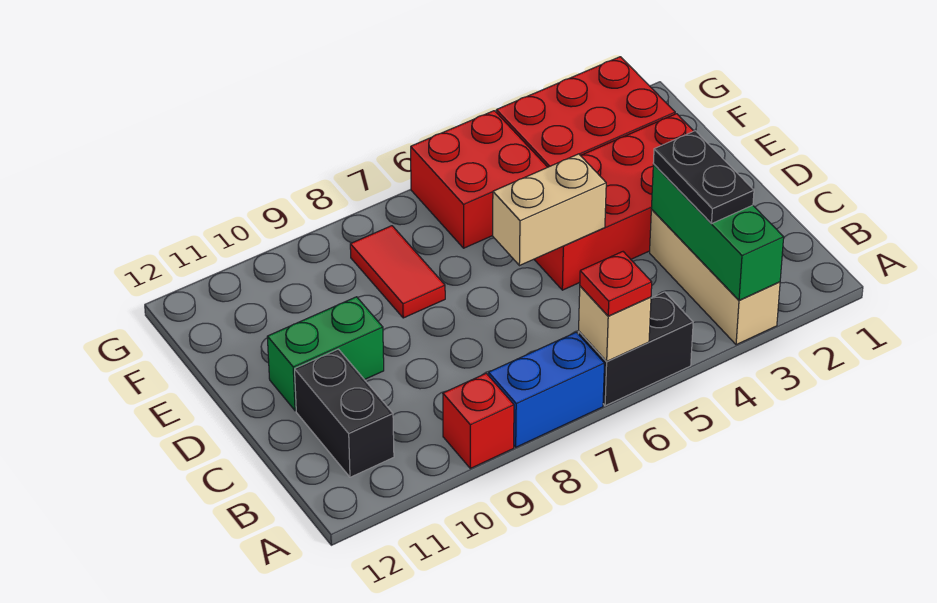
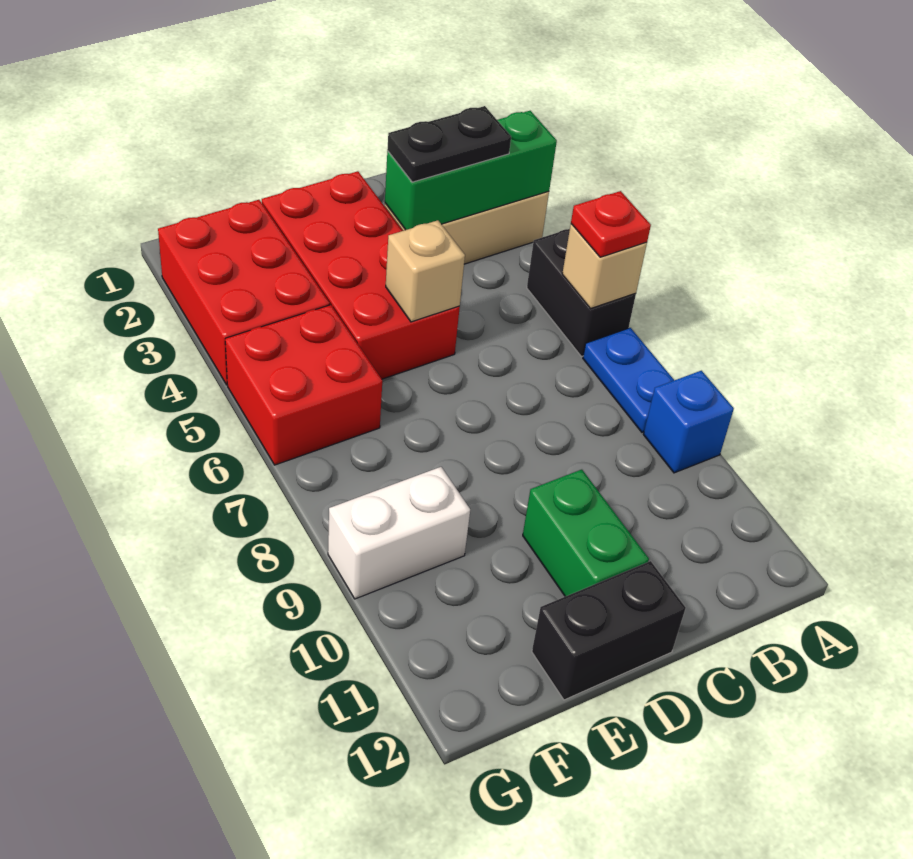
blue 1x2 brick [488,332,604,447] -> blue 1x2 plate [583,328,674,432]
red 1x1 brick [443,373,514,468] -> blue 1x1 brick [643,371,734,473]
black 1x2 brick [295,349,394,477] -> black 1x2 brick moved to [532,561,686,700]
tan 1x2 brick [493,154,606,266] -> tan 1x1 brick [386,220,465,322]
red 1x2 tile [350,226,445,318] -> none
none -> white 1x2 brick [328,467,470,599]

